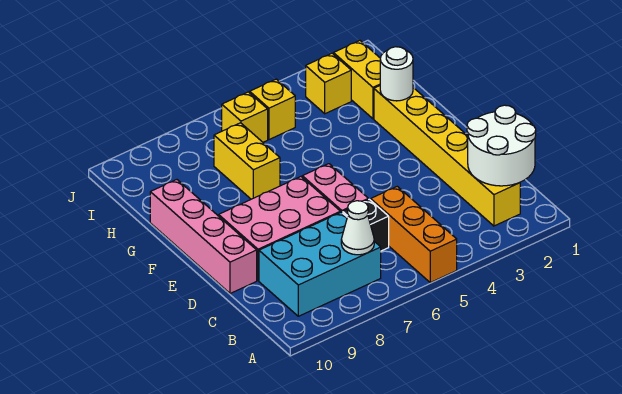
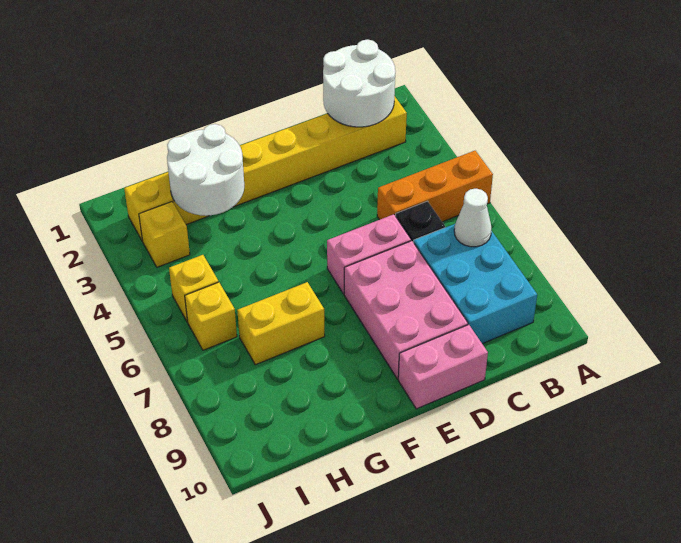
pink 1x4 brick [150,180,257,294] -> pink 1x2 brick [398,325,488,409]
white 1x1 round brick [380,47,413,101] -> white 2x2 round brick [167,124,244,216]

